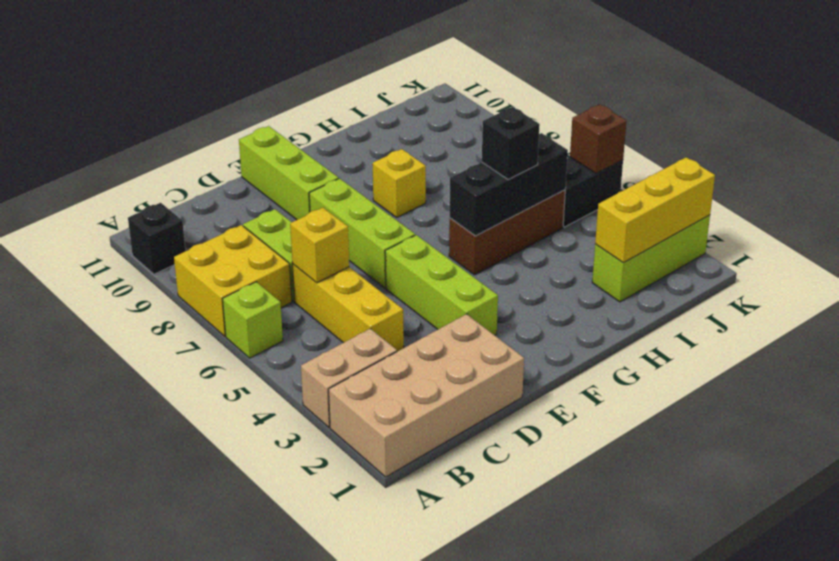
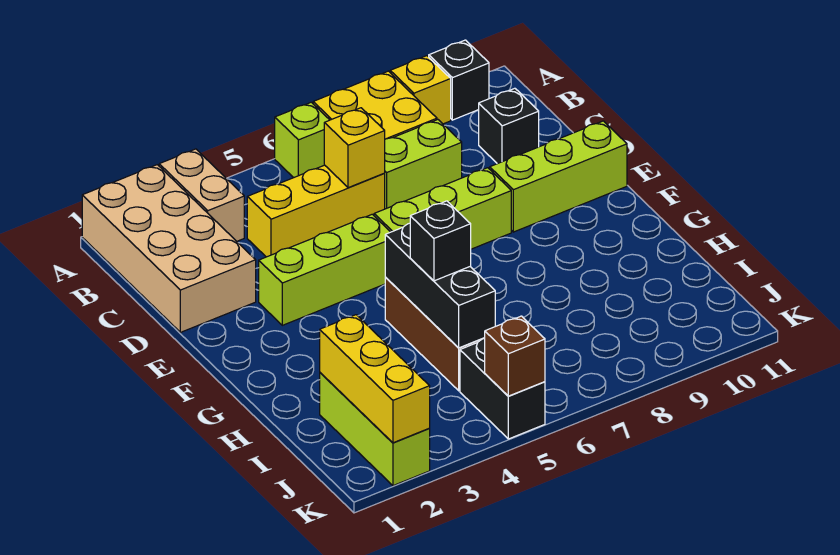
none -> black 1x1 brick [479,88,539,164]
yellow 1x1 brick [373,149,426,217] -> yellow 1x1 brick moved to [390,56,451,124]

